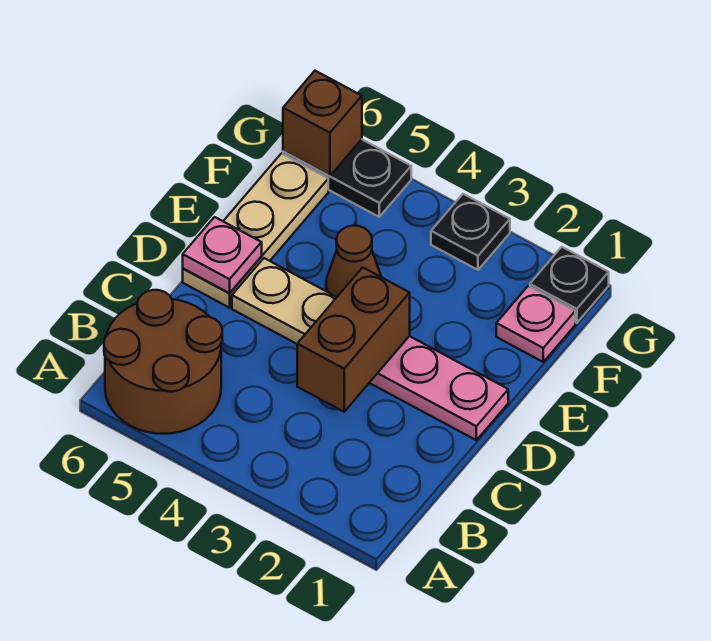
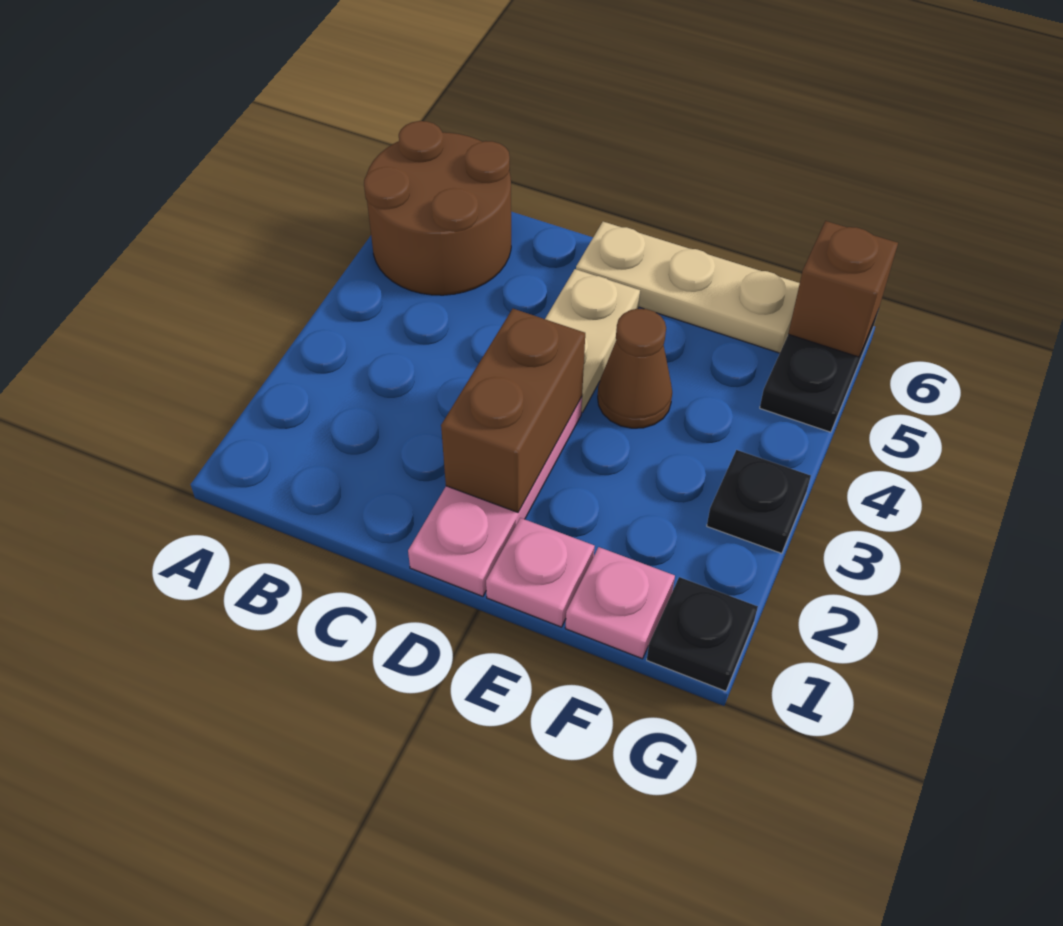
brown 1x2 brick [297,267,410,412] -> brown 1x2 brick turned to [441,309,585,512]
pink 1x1 plate [183,217,262,293] -> pink 1x1 plate moved to [486,518,595,627]

